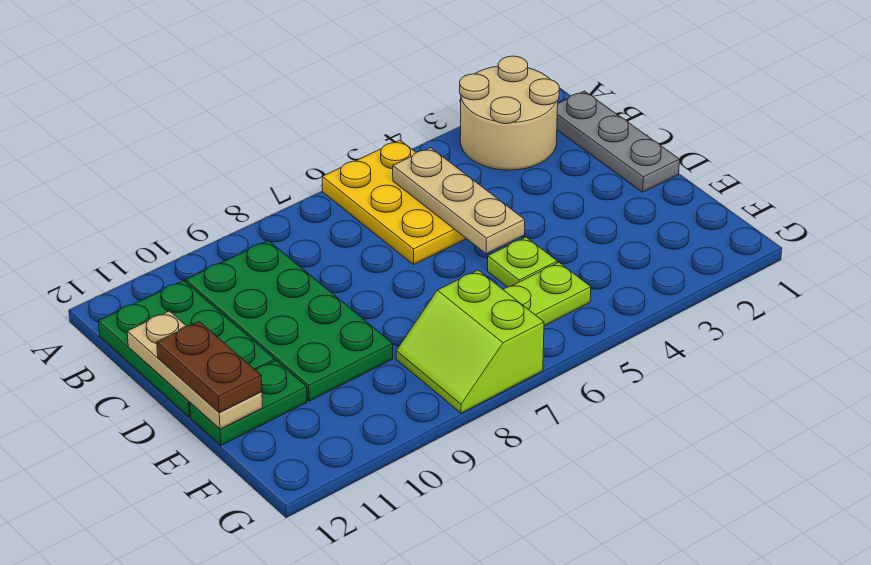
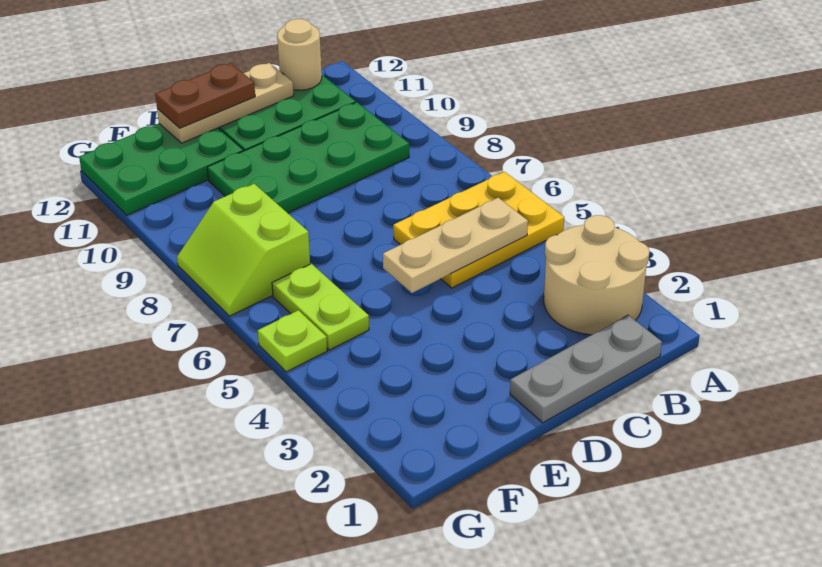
none -> tan 1x1 round brick [277,19,322,90]
lime 1x1 plate [488,237,557,287] -> lime 1x1 plate moved to [258,310,327,372]
green 1x2 plate [190,361,307,445] -> green 2x3 plate [79,124,243,215]
lime 2x2 slope [396,270,544,413] -> lime 2x2 slope turned to [177,184,310,316]

